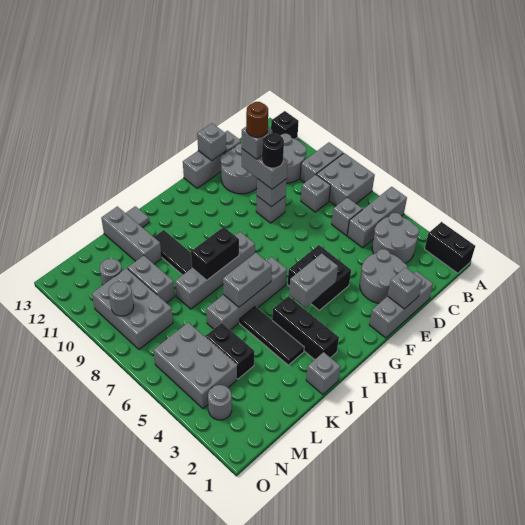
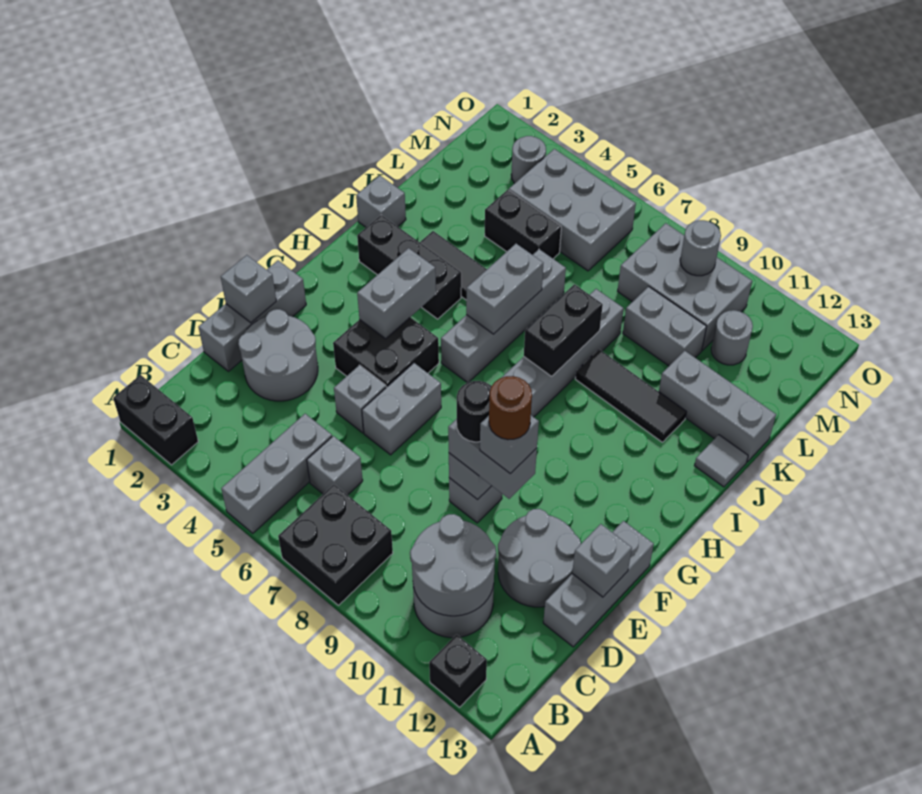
grey 2x2 brick [317,153,375,206] -> black 2x2 brick [278,485,393,605]
grey 1x2 brick [300,142,343,183] -> grey 1x2 brick moved to [362,363,441,455]
grey 2x2 round brick [372,213,419,263] -> grey 2x2 round brick moved to [410,514,496,616]
grey 1x1 brick [301,175,331,212] -> grey 1x1 brick moved to [334,365,386,433]

